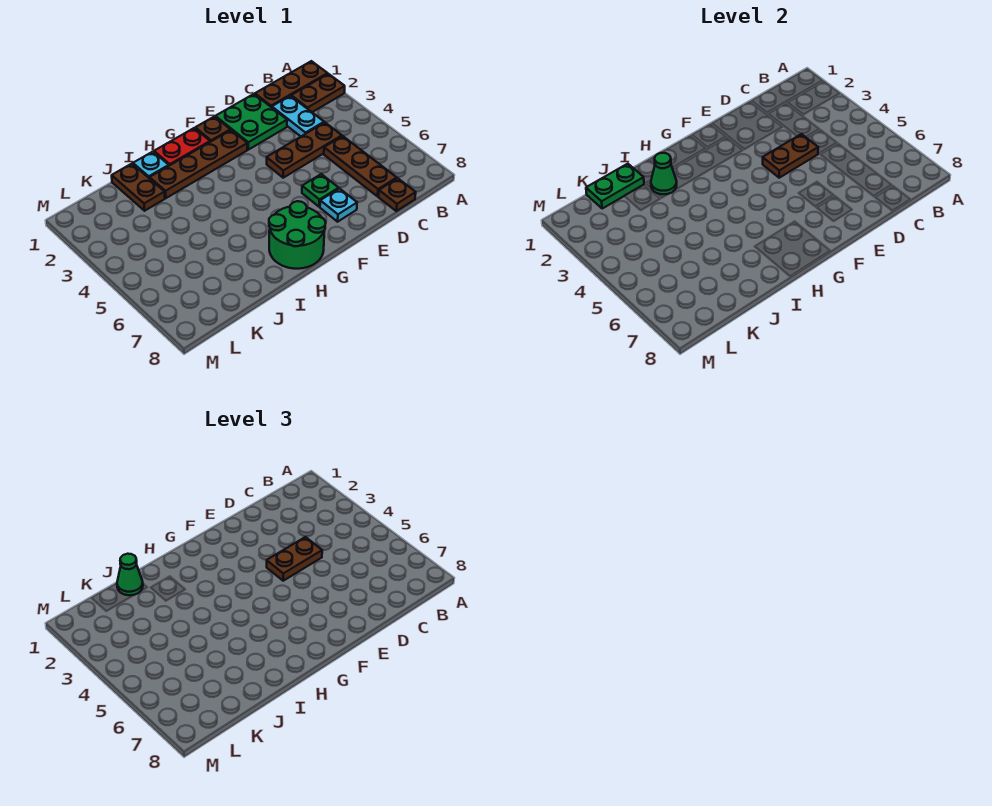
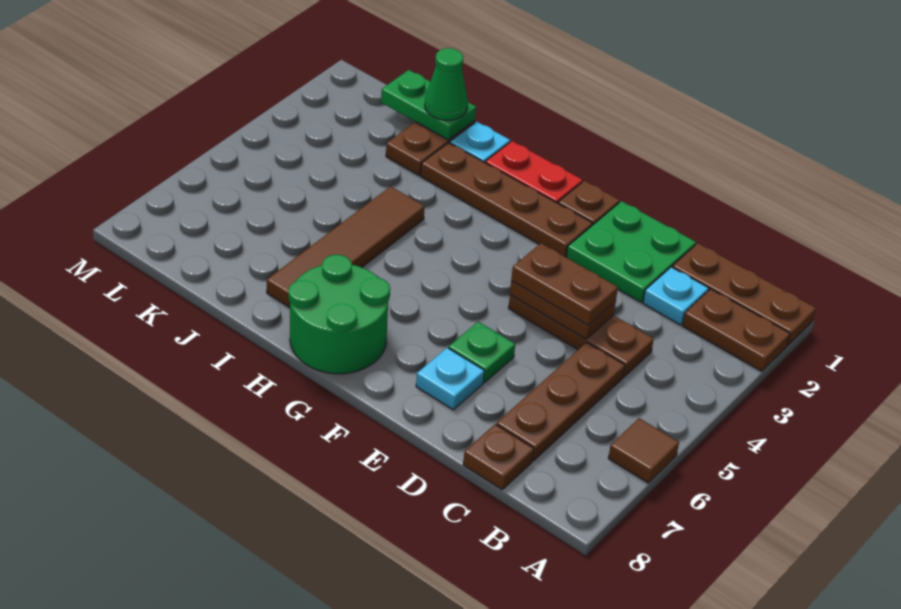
none -> brown 1x1 tile [608,418,679,483]
cyan 1x2 plate [272,96,324,136] -> cyan 1x1 plate [643,267,709,325]
green 1x1 cone [651,153,677,194] -> none
none -> brown 1x4 tile [267,186,425,307]

